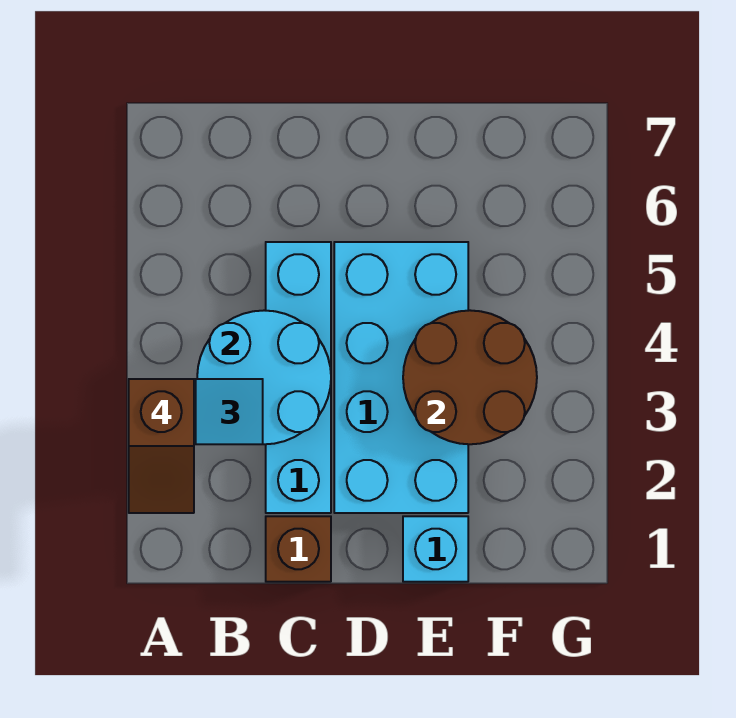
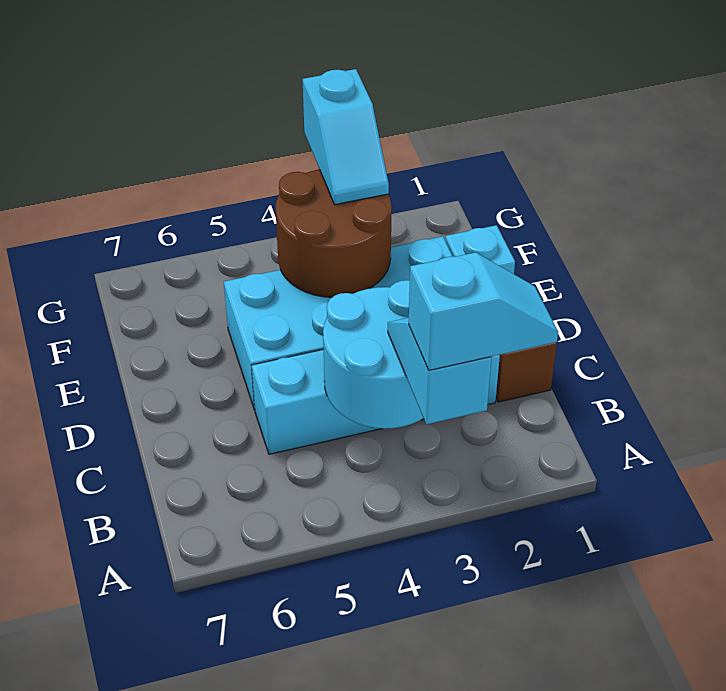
brown 1x2 slope [129,379,194,513] -> cyan 1x2 slope [409,252,558,370]
none -> cyan 1x2 slope [303,69,389,205]

